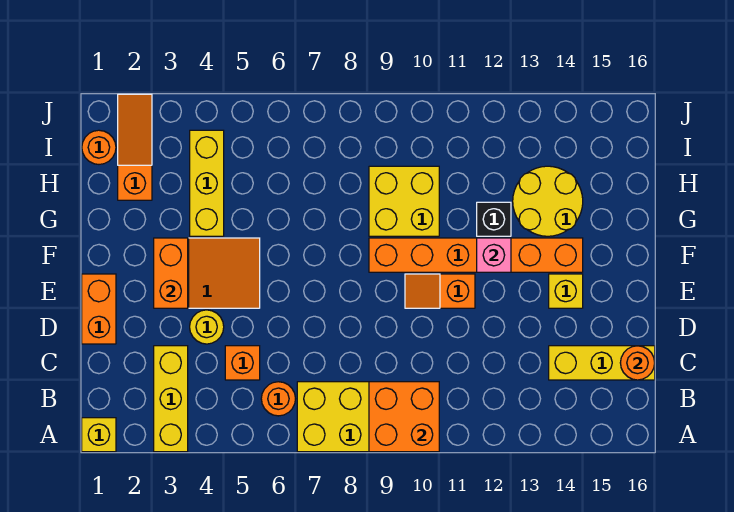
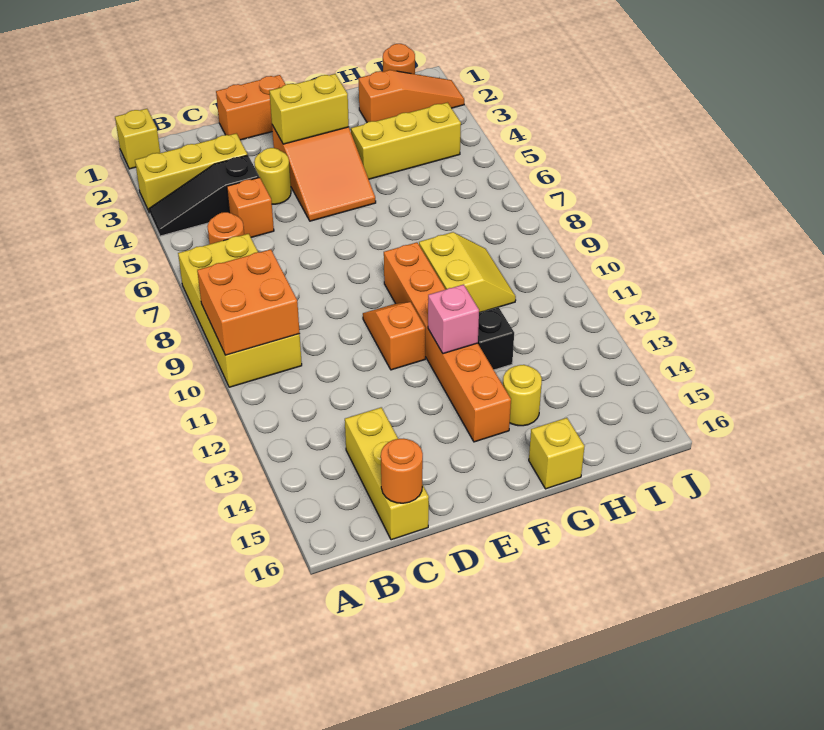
none -> black 1x3 slope [149,155,259,236]
orange 1x2 brick [154,238,188,308] -> yellow 1x2 brick [269,74,349,144]
yellow 1x1 brick [549,274,583,308] -> yellow 1x1 brick moved to [529,418,585,489]
yellow 2x2 brick [369,166,439,236] -> yellow 2x2 slope [419,232,516,313]
yellow 2x2 round brick [513,166,583,236] -> yellow 1x1 round brick [503,365,542,426]

